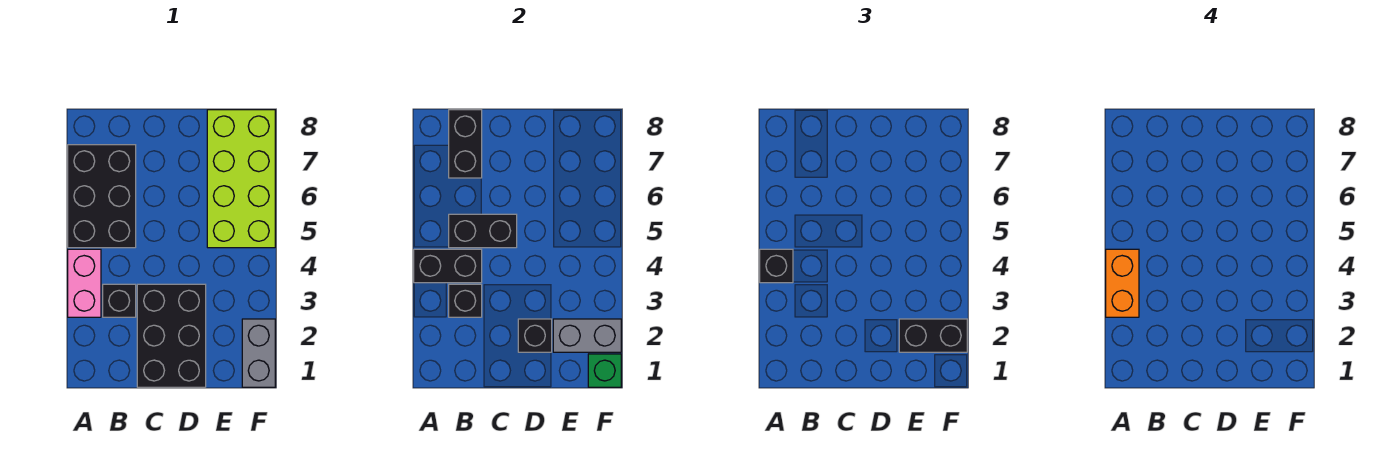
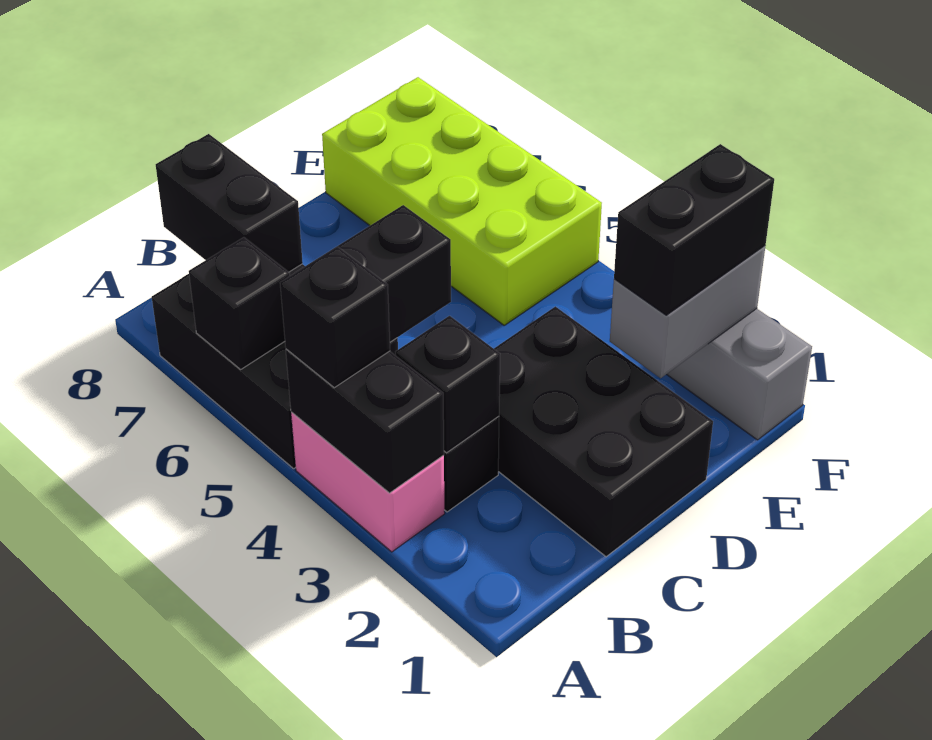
orange 1x2 brick [1106,249,1139,317] -> none
black 1x2 brick [414,249,482,283] -> black 1x2 brick turned to [286,349,444,493]
black 1x1 brick [518,319,552,352] -> black 1x1 brick moved to [189,237,290,369]
green 1x1 brick [588,354,621,387] -> none

